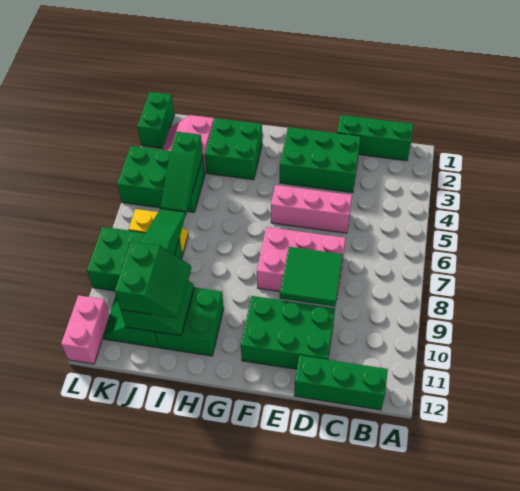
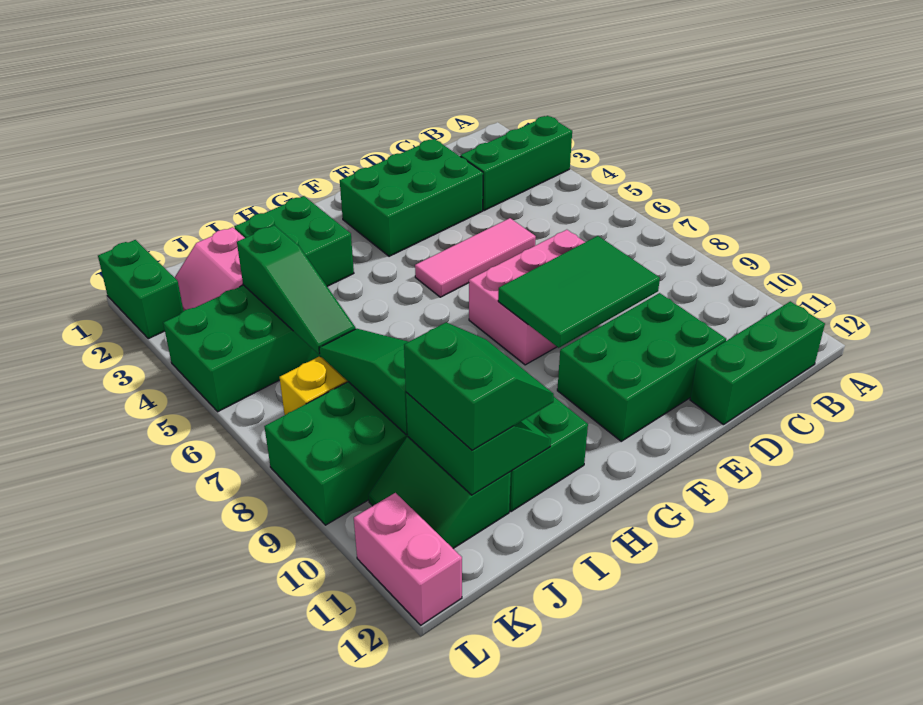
green 1x3 brick [337,115,413,161] -> green 1x3 brick moved to [460,116,572,211]
pink 1x3 brick [271,185,352,233] -> pink 1x3 tile [415,218,536,297]
green 2x2 tile [280,247,343,307] -> green 2x3 tile [498,236,660,348]

